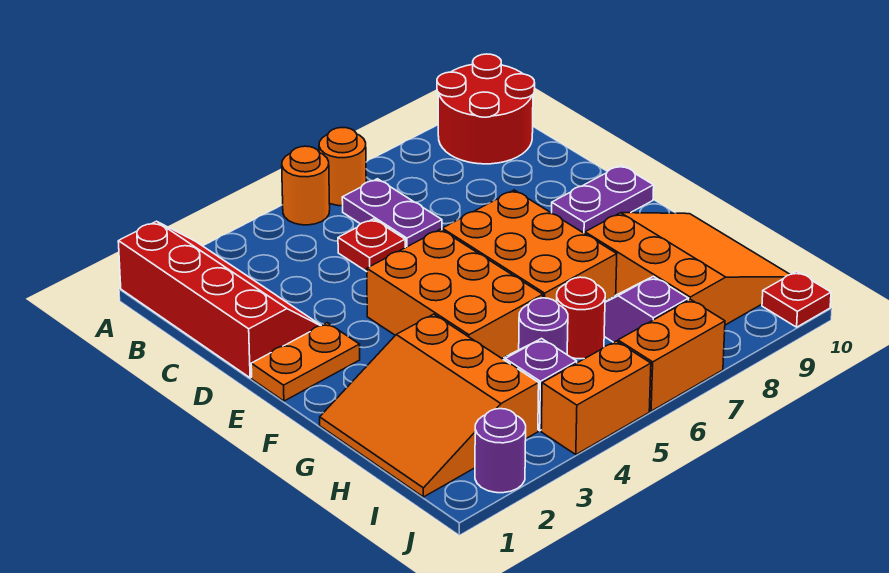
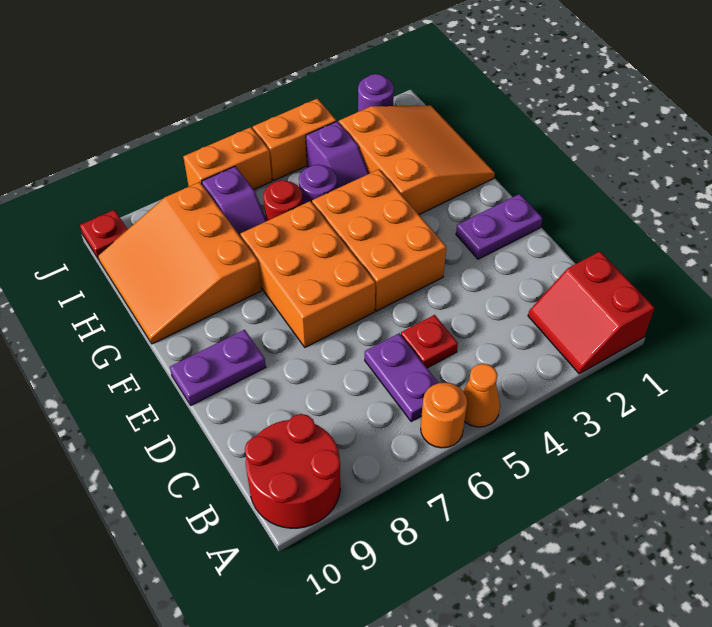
red 2x4 slope [118,221,321,378] -> red 2x2 slope [528,251,654,374]
orange 1x1 round brick [282,146,330,225] -> orange 1x1 cone [463,364,500,427]
orange 1x2 plate [251,323,360,401] -> purple 1x2 plate [456,194,542,259]

